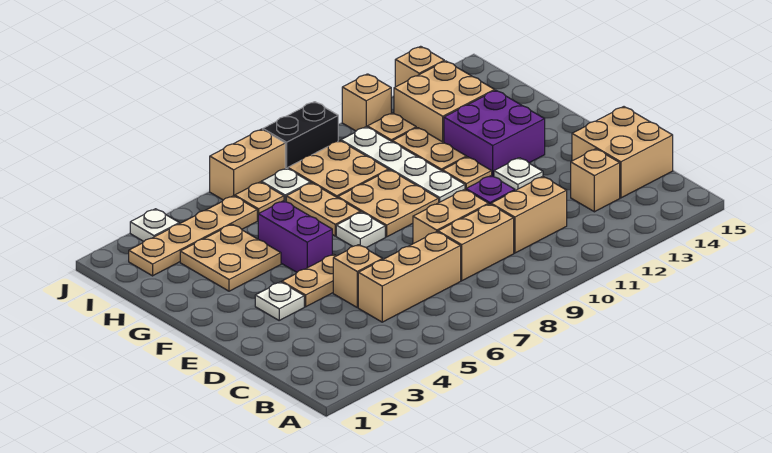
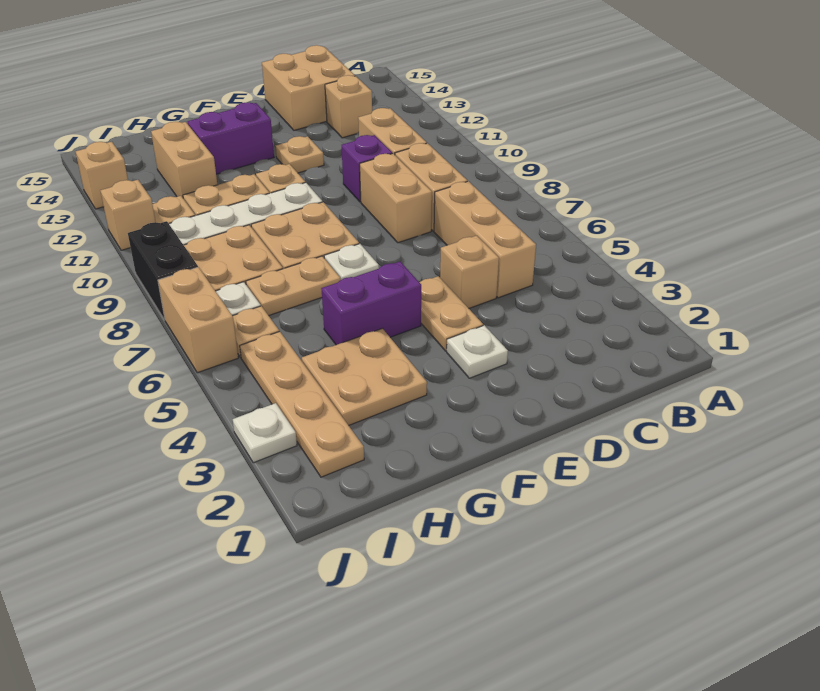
white 1x1 plate [494,158,543,191] -> tan 1x1 plate [276,136,324,173]
purple 2x2 brick [444,90,545,177] -> purple 1x2 brick [188,102,274,174]
tan 2x2 brick [394,61,495,143] -> tan 1x2 brick [151,122,218,197]

